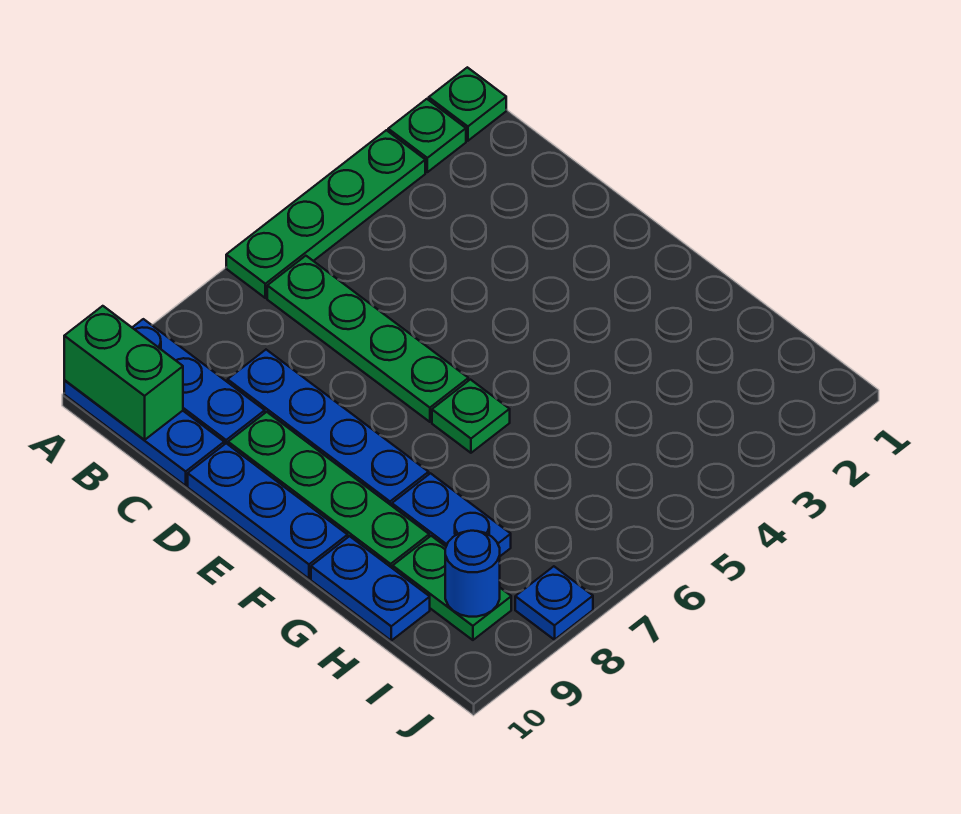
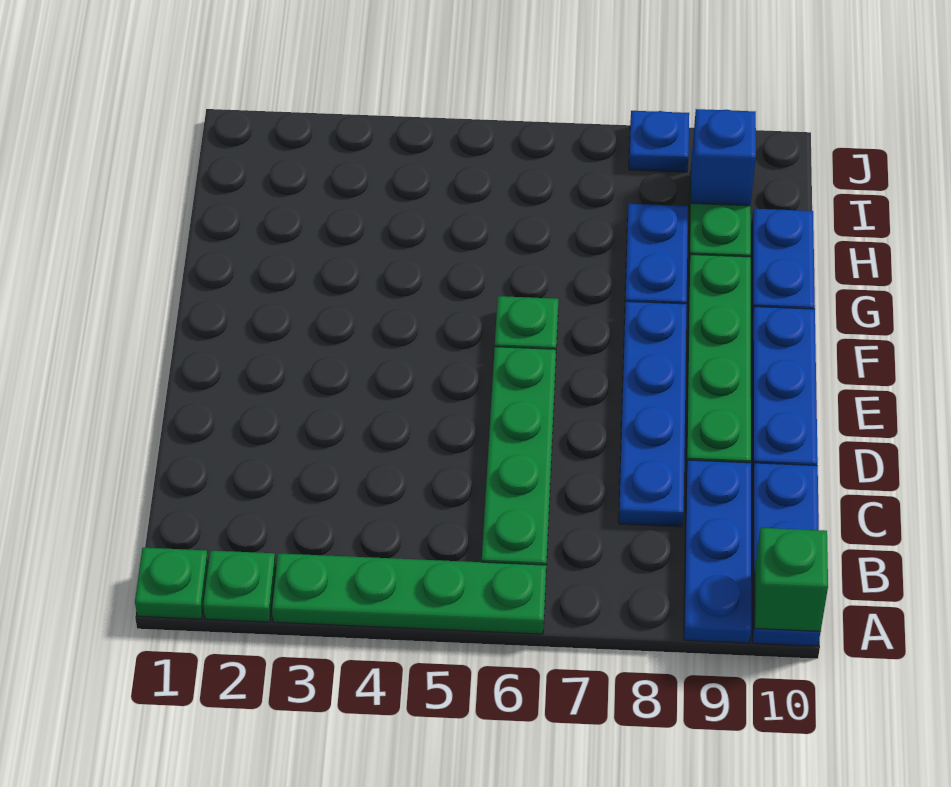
green 1x2 brick [64,306,183,440] -> green 1x1 brick [754,528,828,631]
blue 1x1 round brick [445,531,500,617] -> blue 1x1 brick [691,109,756,206]

